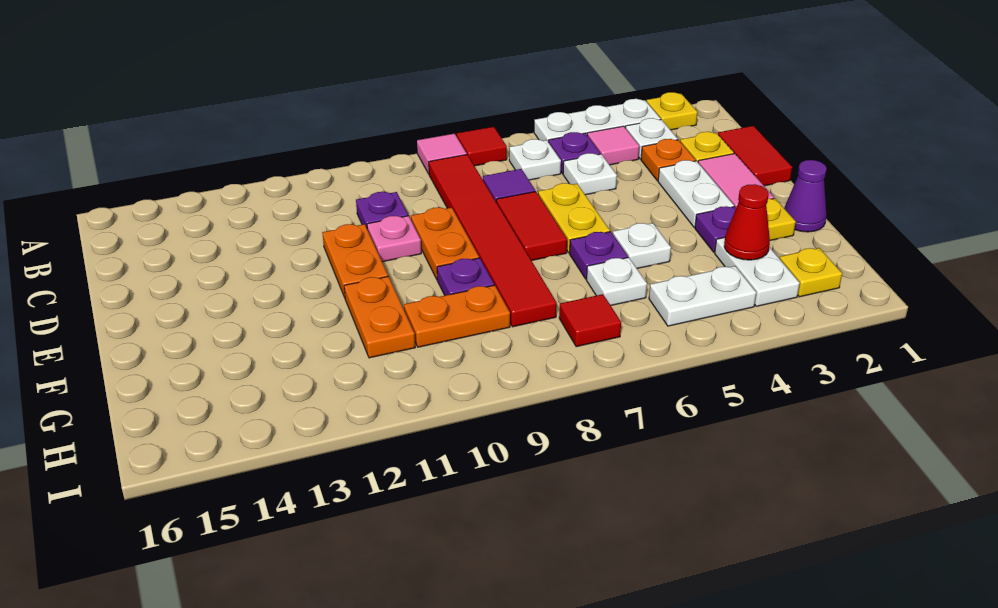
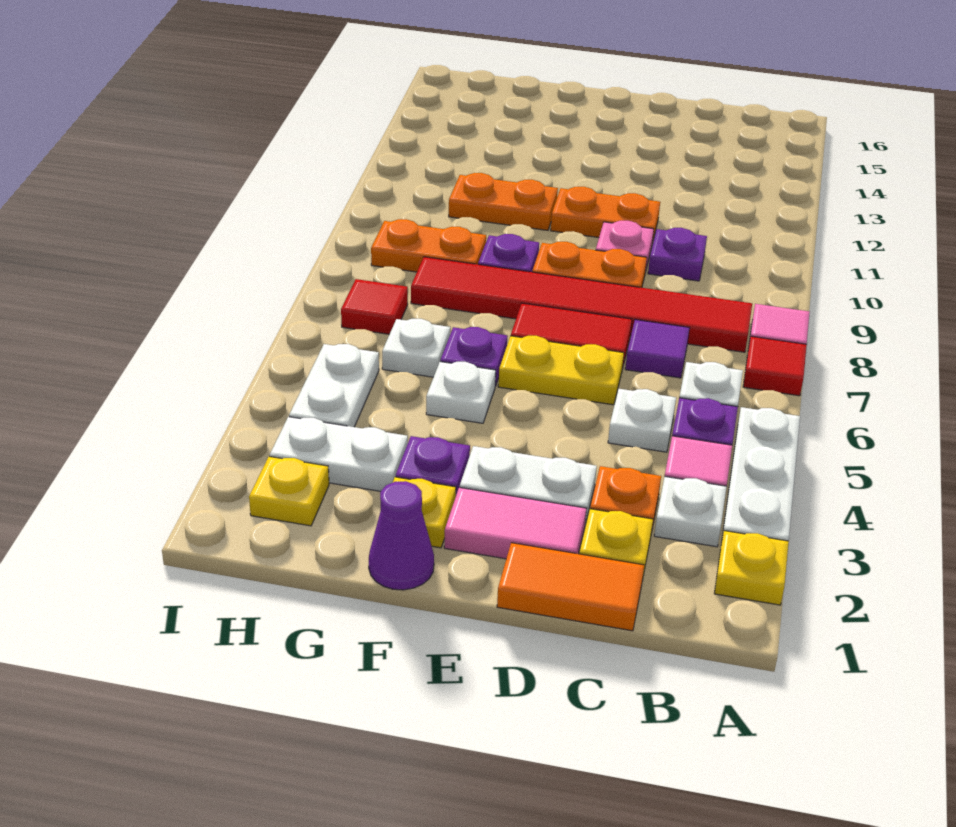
red 1x2 tile [718,126,792,186] -> orange 1x2 tile [497,543,644,631]
red 1x1 cone [724,184,770,260] -> none
orange 1x2 plate [404,285,510,347] -> orange 1x2 plate turned to [371,219,486,272]

